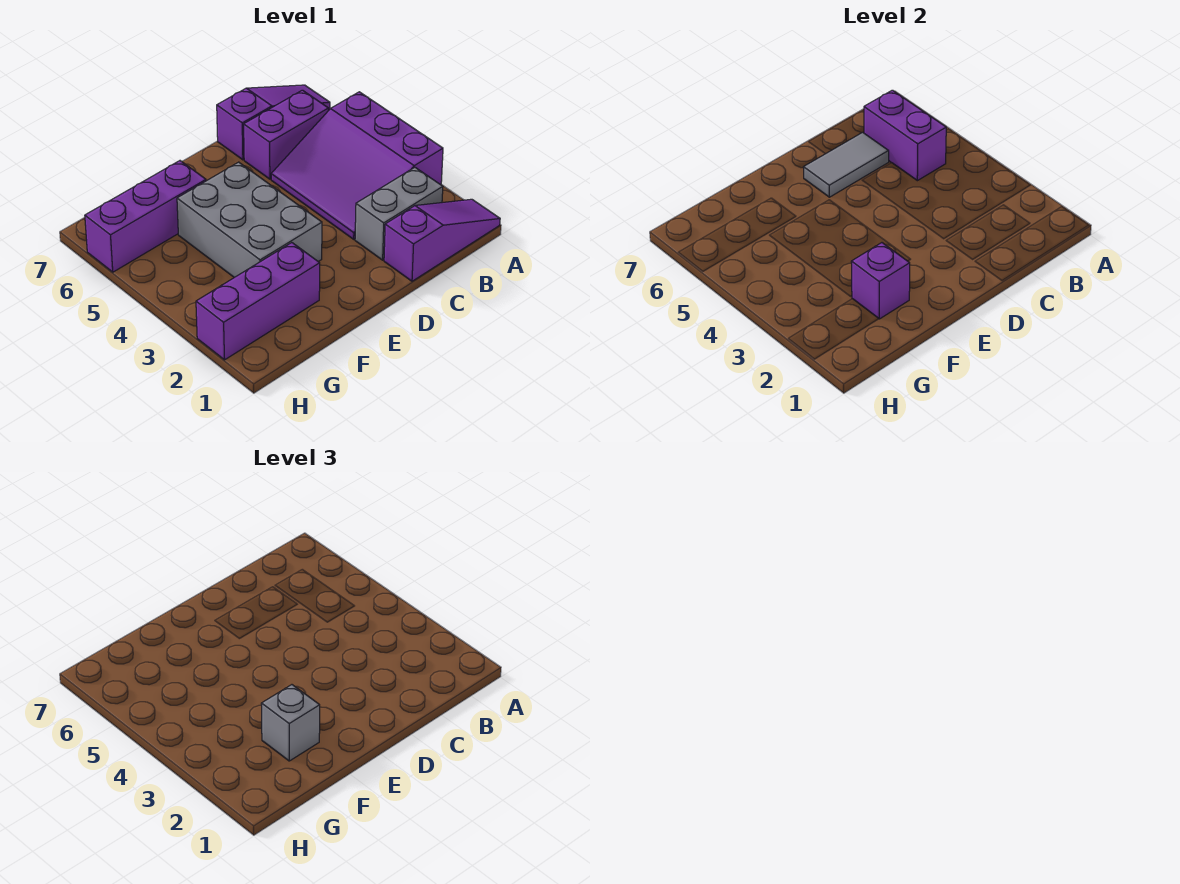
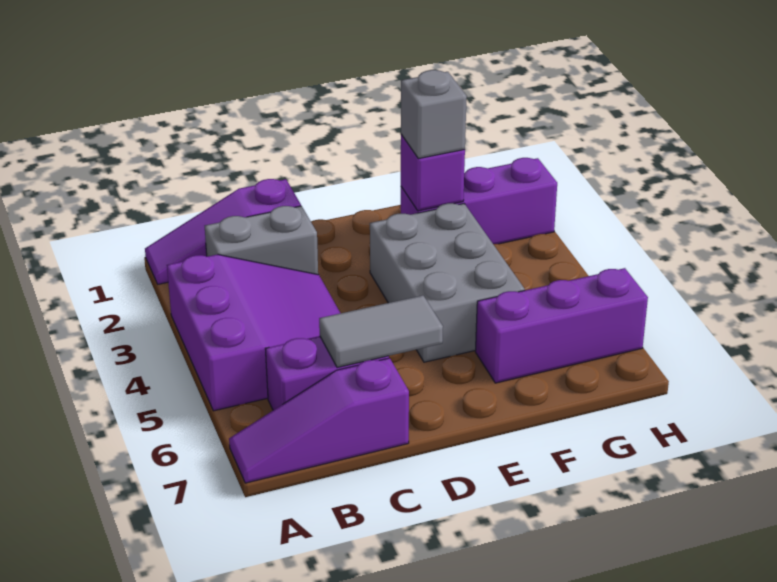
purple 1x2 brick [864,90,946,181] -> none

